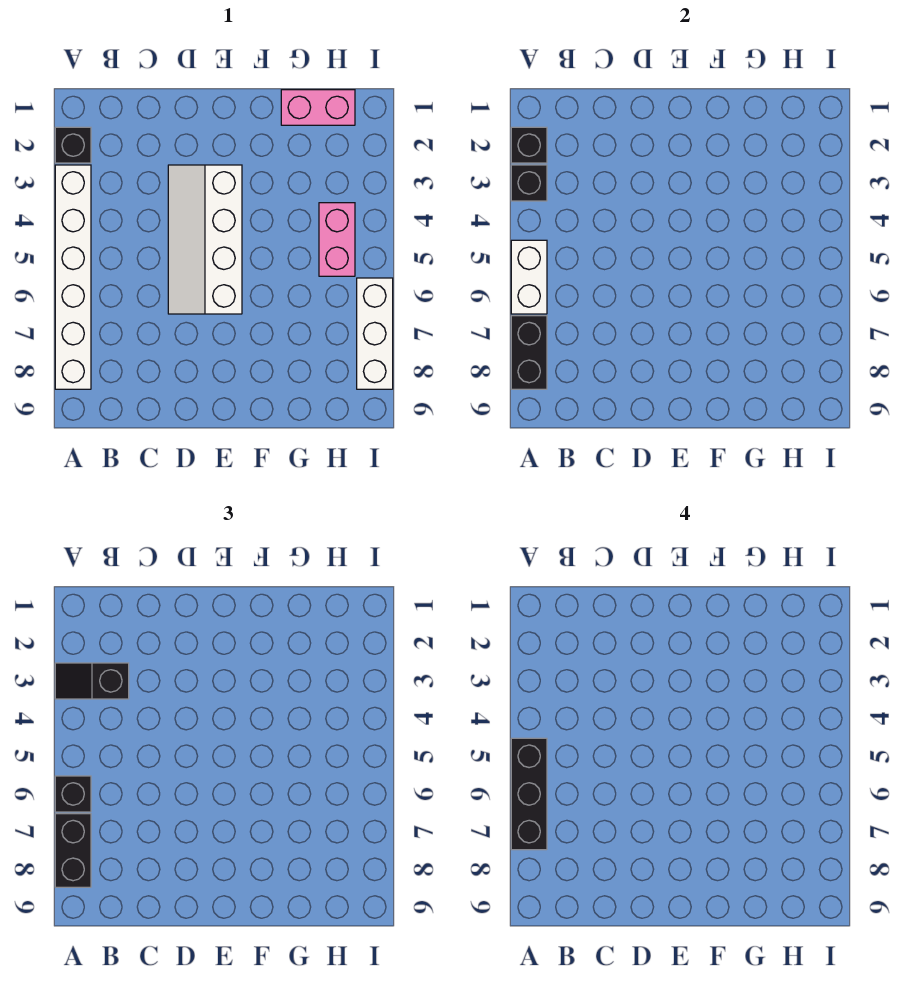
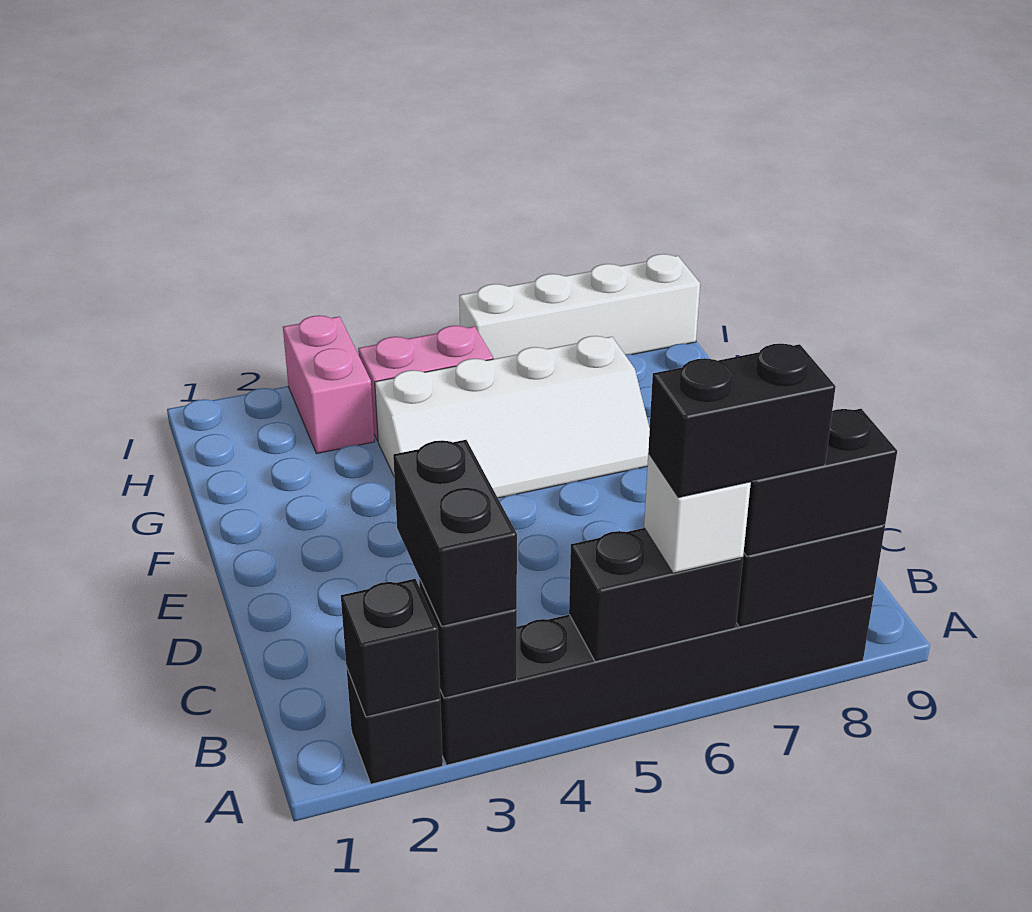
white 1x6 brick [55,165,91,389] -> black 1x6 brick [440,595,874,765]
black 1x2 slope [55,663,129,699] -> black 1x2 brick [393,440,517,626]
white 1x2 brick [511,240,547,314] -> black 1x2 brick [569,528,743,662]
black 1x3 brick [511,738,547,850] -> black 1x2 brick [648,344,836,497]
black 1x1 brick [55,776,91,812] -> white 1x1 brick [644,453,751,573]
white 2x4 slope [168,165,242,314] -> white 2x4 slope moved to [375,336,650,498]
pink 1x2 brick [281,90,355,125] -> pink 1x2 brick moved to [283,315,375,454]
white 1x3 brick [357,278,393,389] -> white 1x4 brick [459,254,700,359]

